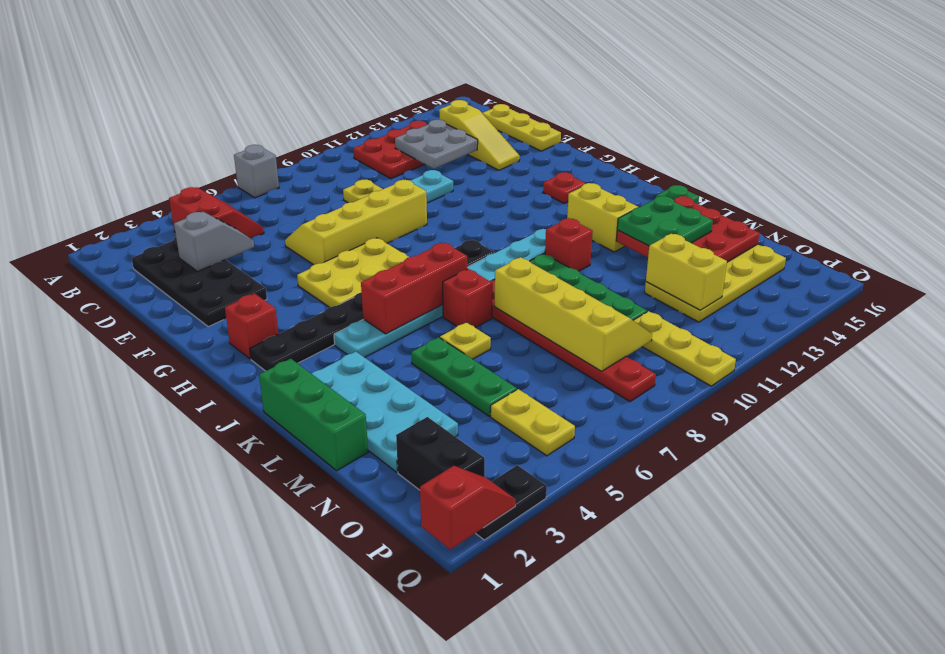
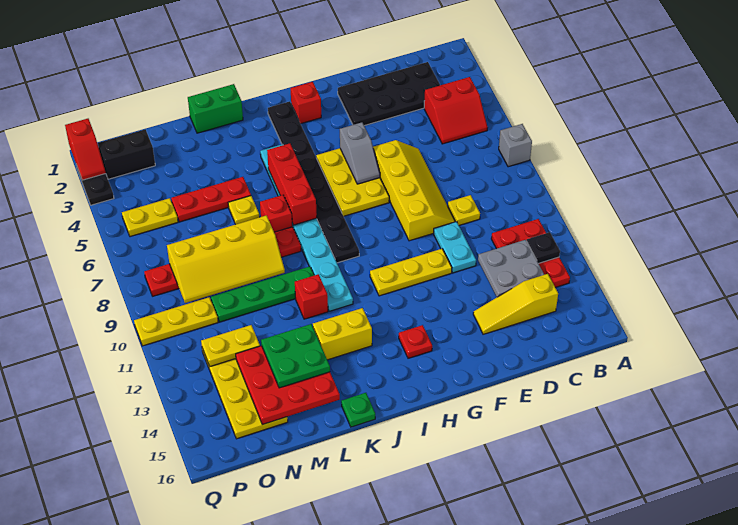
none -> black 1x1 plate [527,232,560,263]
yellow 1x3 plate [483,104,561,151] -> yellow 1x3 plate moved to [370,249,452,296]
grey 1x2 slope [174,212,254,271] -> grey 1x2 slope moved to [340,122,380,184]
green 1x3 brick [259,359,368,471] -> green 1x2 brick [188,84,243,133]
cyan 2x4 plate [312,352,458,472] -> none
green 1x3 plate [411,337,517,416] -> red 1x3 plate [171,177,251,222]
yellow 1x2 brick [646,234,727,310] -> yellow 1x2 plate [201,325,260,366]

